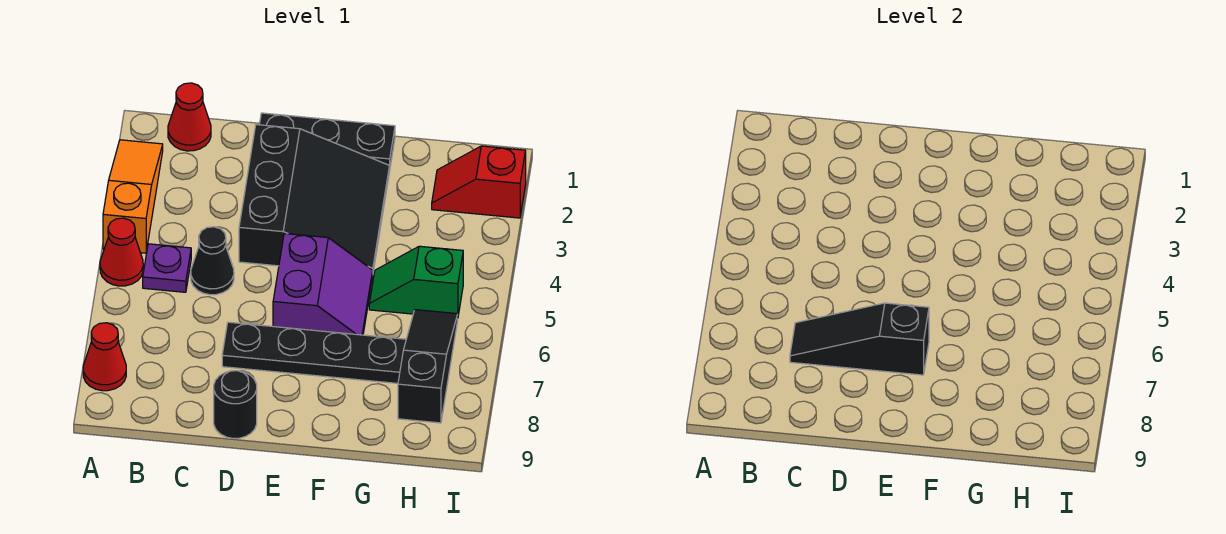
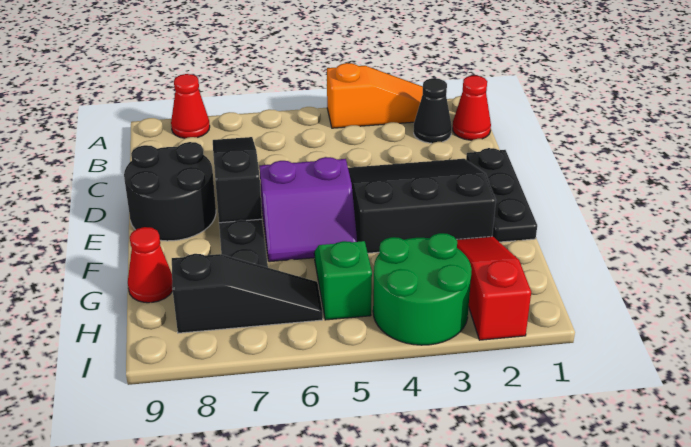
red 1x1 cone [100,218,143,286] -> red 1x1 cone moved to [128,227,173,303]
purple 1x1 plate [143,244,191,292] -> none
black 1x1 cone [191,227,234,295] -> black 1x1 cone moved to [414,78,452,143]
black 3x3 slope [239,125,390,271] -> black 3x3 slope turned to [348,159,496,253]
black 1x1 round brick [214,371,257,438] -> black 2x2 round brick [124,142,216,241]
red 1x2 slope [432,146,526,218] -> red 1x3 slope [456,236,531,340]
none -> green 2x2 round brick [373,233,472,345]

